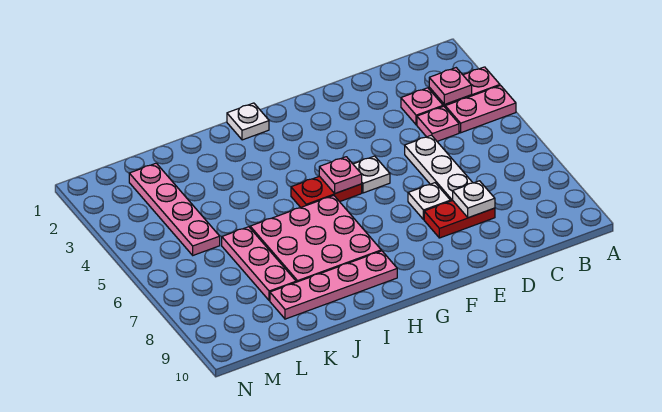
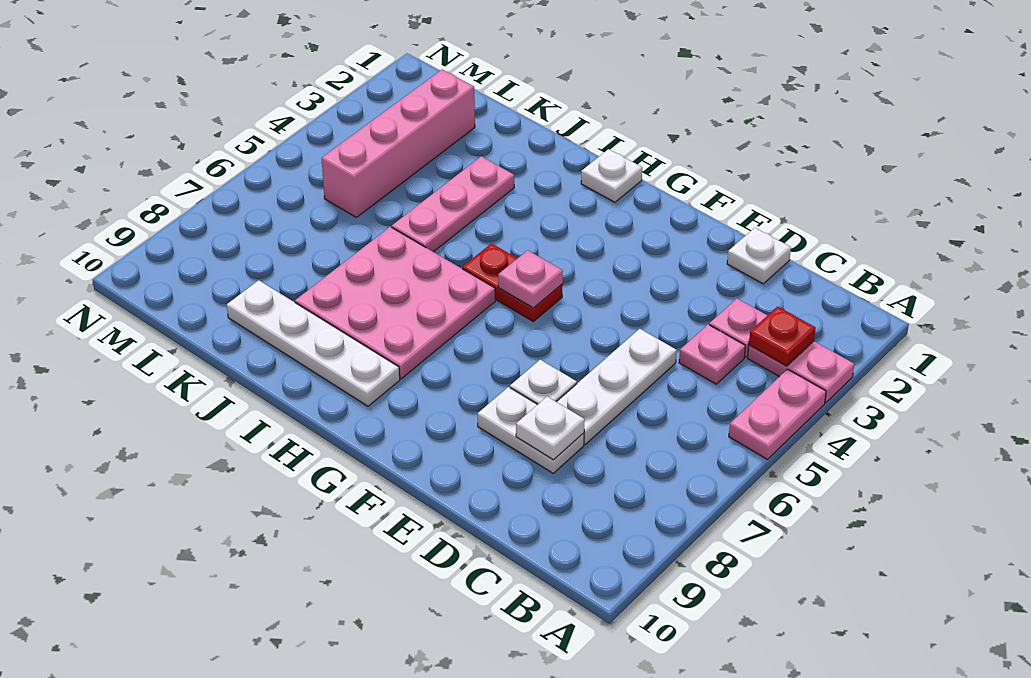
pink 1x2 plate [445,86,516,133] -> pink 1x2 plate turned to [729,369,826,459]
pink 1x1 plate [429,68,472,105] -> red 1x1 plate [749,306,816,366]
red 1x2 plate [424,201,495,238] -> white 1x2 plate [478,387,584,473]
white 1x1 plate [353,156,390,193] -> white 1x1 plate moved to [727,228,791,284]
pink 1x4 plate [270,251,397,319] -> white 1x4 plate [227,280,400,406]
pink 1x3 plate [222,227,296,301] -> pink 1x3 plate moved to [392,156,514,252]
pink 1x4 plate [129,163,220,255] -> pink 1x4 brick [321,69,475,217]

